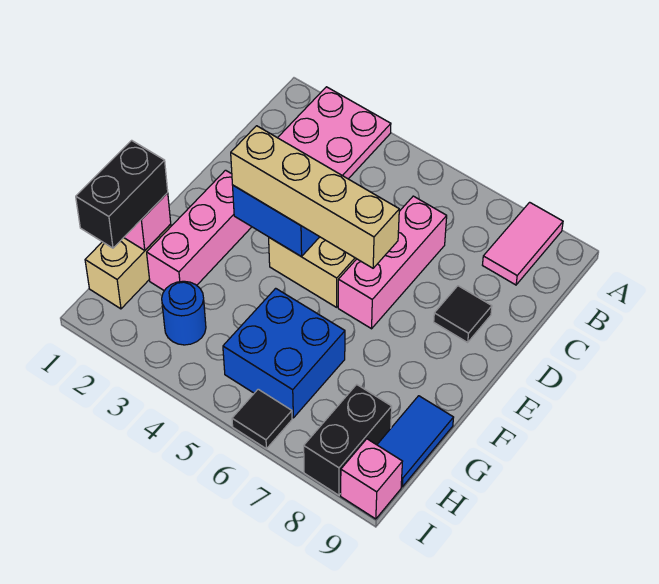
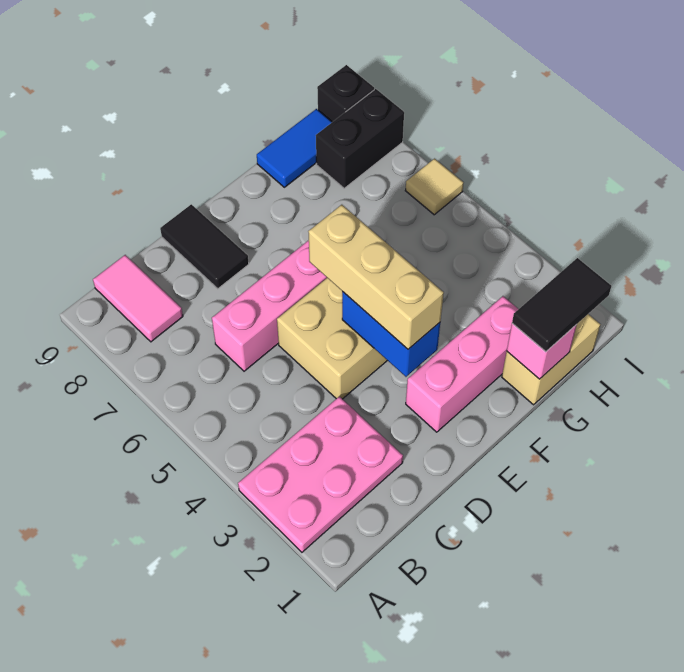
pink 1x2 tile [483,202,563,285] -> pink 1x2 tile turned to [93,255,183,342]
black 1x1 tile [434,286,492,342] -> black 1x2 tile [160,204,249,289]
tan 1x4 brick [231,126,399,268] -> tan 1x3 brick [308,205,444,349]
black 1x2 brick [76,140,168,248] -> black 1x2 tile [512,258,611,352]
blue 2x2 brick [223,288,345,418] -> none
blue 1x1 round brick [162,281,206,345] -> none
black 1x1 tile [232,389,292,449] -> tan 1x1 tile [405,159,463,215]
pink 1x1 brick [341,439,402,519] -> black 1x1 brick [317,65,374,122]

